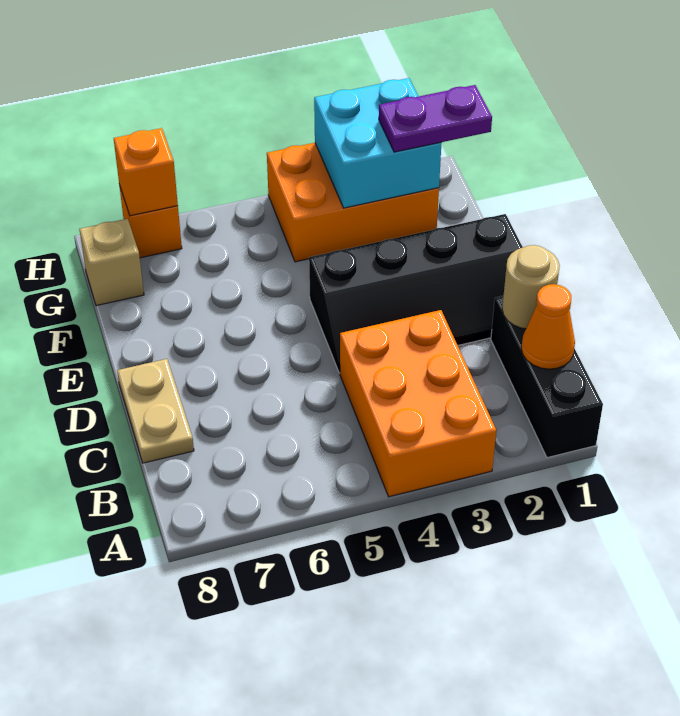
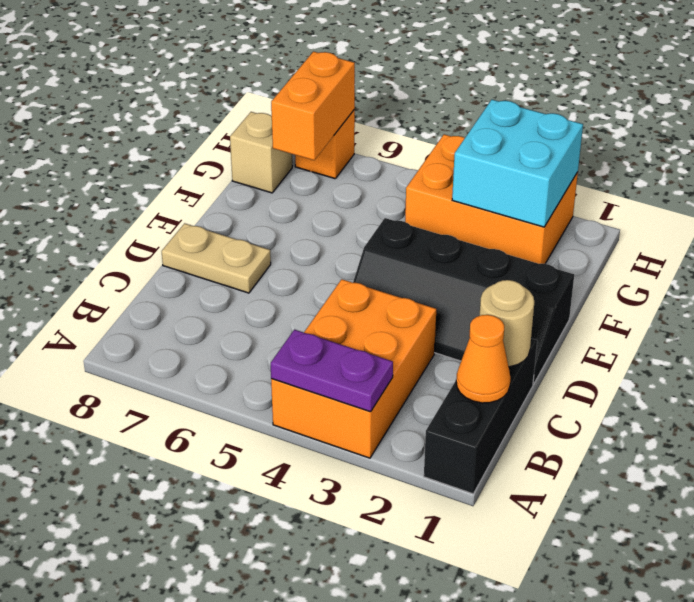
tan 1x2 plate [117,359,194,463] -> tan 1x2 plate turned to [162,223,271,293]
purple 1x2 plate [379,85,492,152] -> purple 1x2 plate moved to [271,330,393,412]
orange 1x1 brick [114,128,178,216] -> orange 1x2 brick [271,52,355,160]

